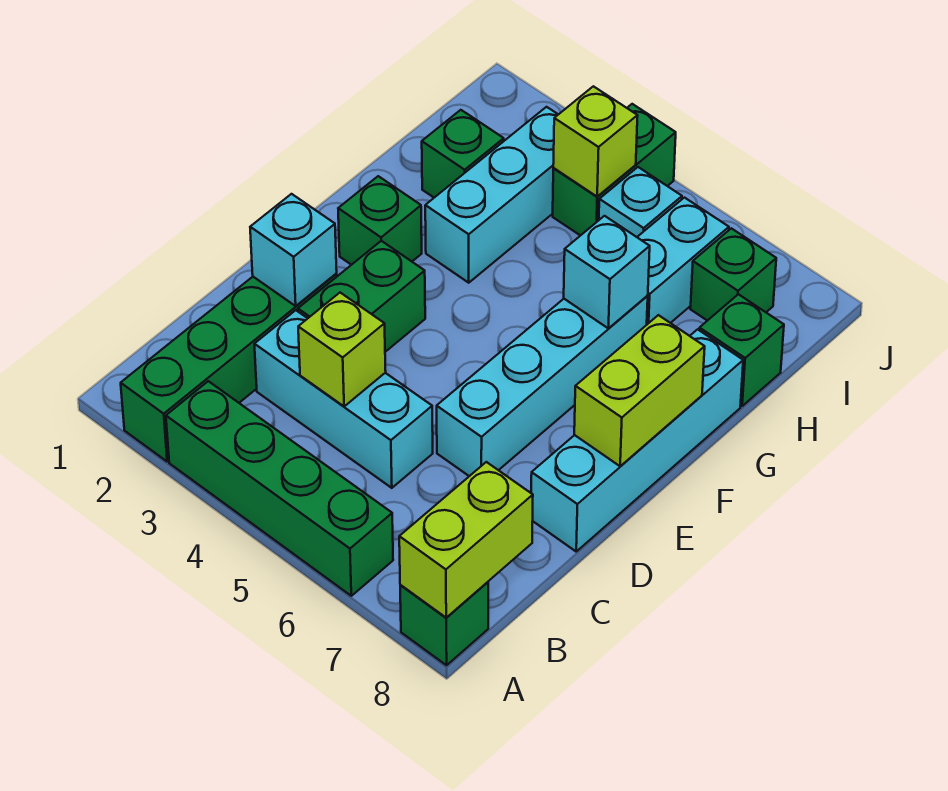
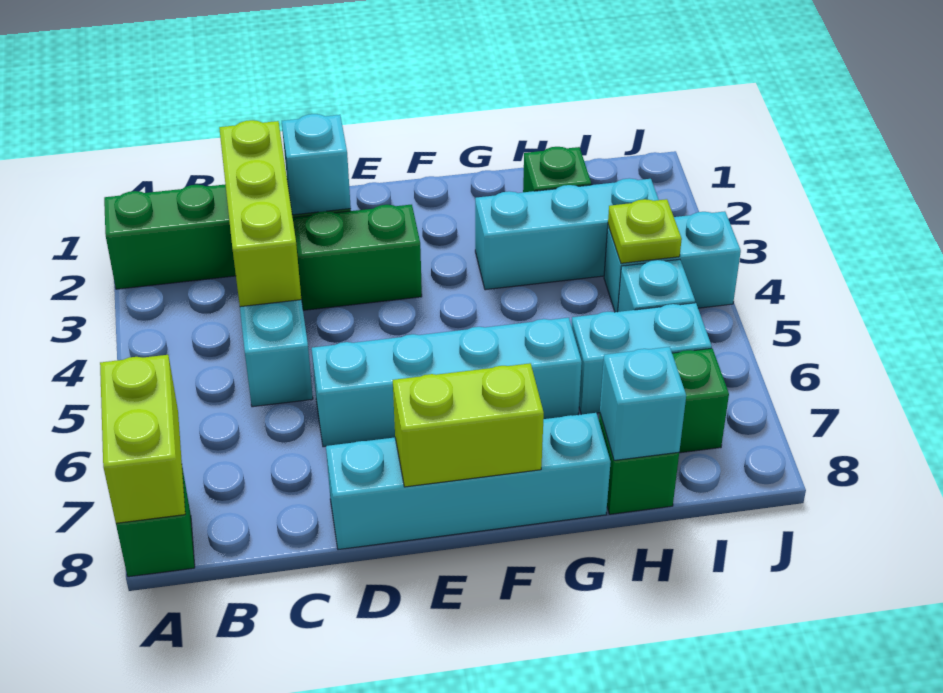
green 1x4 brick [166,381,393,596] -> none
lime 1x2 brick [399,462,533,618] -> lime 1x2 brick turned to [100,355,185,523]
lime 1x1 brick [298,293,386,406] -> lime 1x3 brick [219,120,301,307]
green 1x1 brick [338,176,422,265] -> none
cyan 1x1 brick [564,216,650,328] -> cyan 1x1 brick moved to [600,347,686,460]
green 1x2 brick [553,104,676,236] -> cyan 1x2 brick [604,211,741,312]
lime 1x1 brick [553,86,638,197] -> lime 1x1 plate [608,199,682,263]

